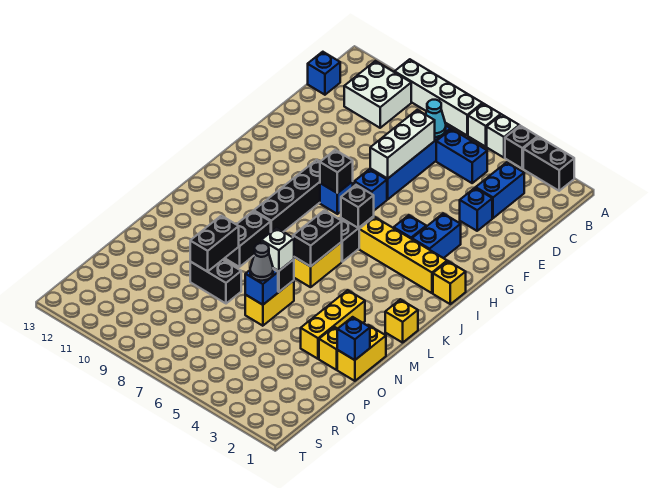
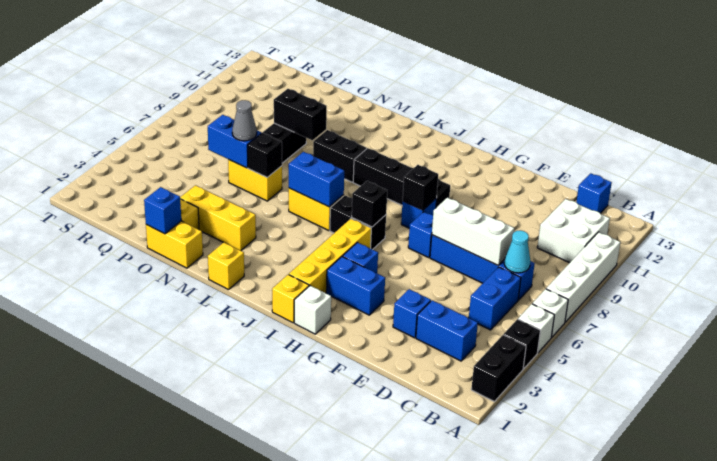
black 1x2 brick [293,210,342,266] -> blue 1x2 brick [289,152,344,207]
white 1x1 brick [261,228,294,271] -> white 1x1 brick moved to [294,286,331,334]
blue 1x1 brick [245,269,278,305] -> blue 1x2 brick [208,115,262,168]

